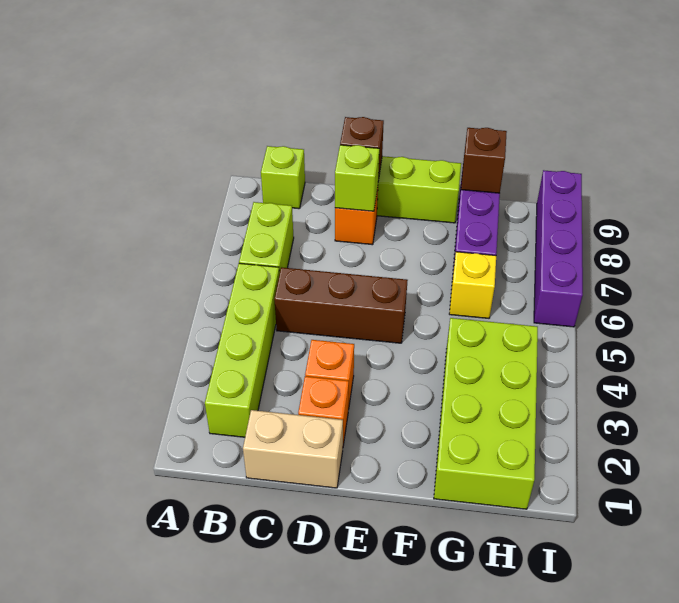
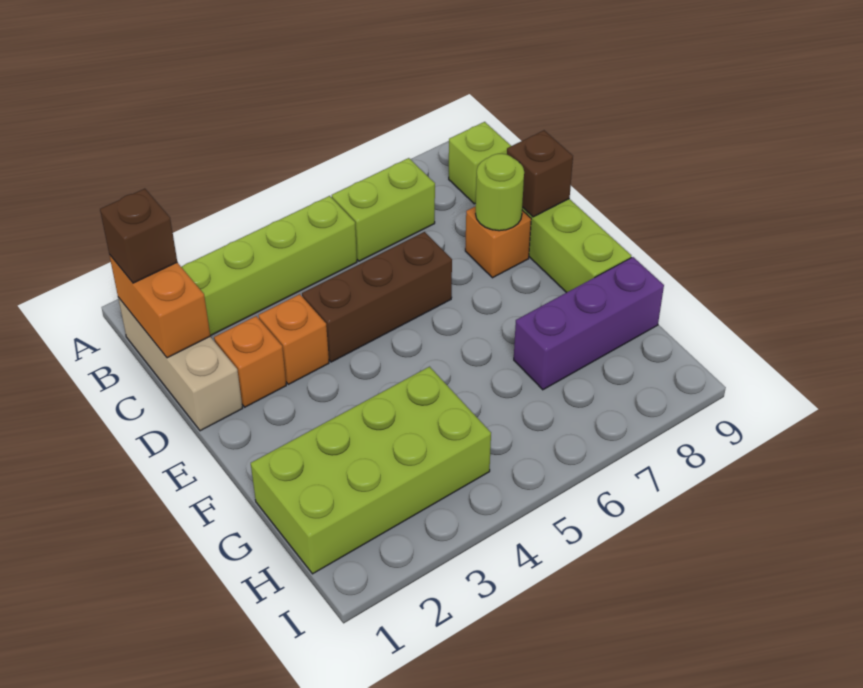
none -> orange 1x2 brick [109,255,210,358]
tan 1x2 brick [243,410,343,488] -> tan 1x3 brick [118,298,243,431]
brown 1x3 brick [274,267,408,343] -> brown 1x3 brick turned to [302,232,452,362]
lime 1x1 brick [335,145,379,211] -> lime 1x1 round brick [476,154,524,231]
yellow 1x1 brick [449,252,496,318] -> none
brown 1x1 brick [461,128,507,193] -> brown 1x1 brick moved to [100,189,177,283]
purple 1x4 brick [534,170,583,327] -> none

